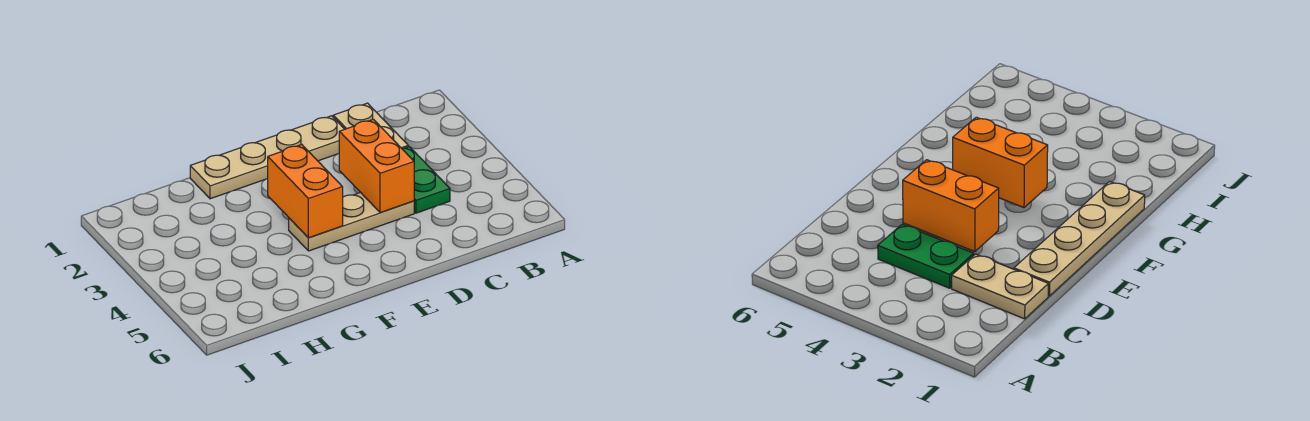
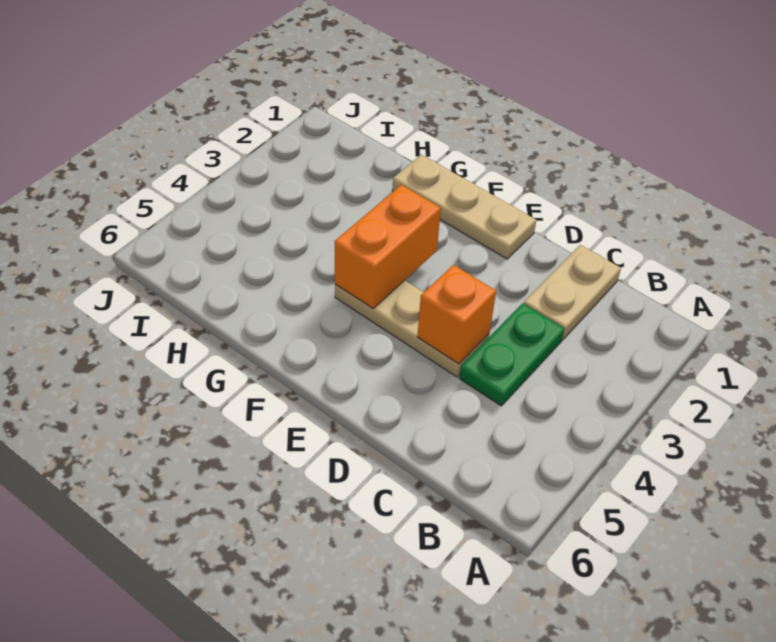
tan 1x4 plate [190,116,344,199] -> tan 1x3 plate [392,154,536,259]
orange 1x2 brick [339,119,414,213] -> orange 1x1 brick [417,265,496,364]

